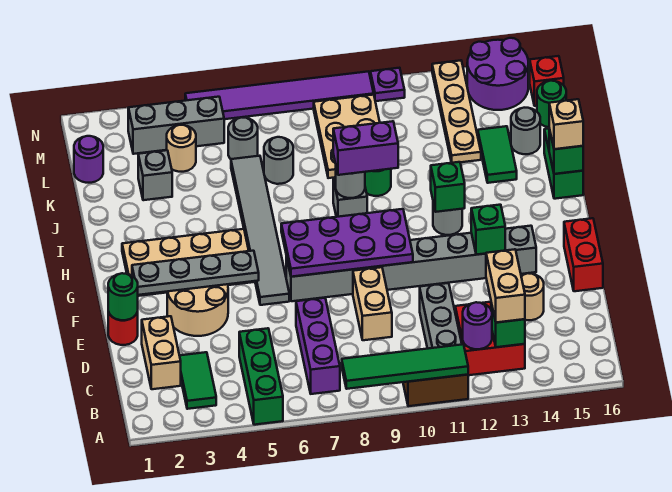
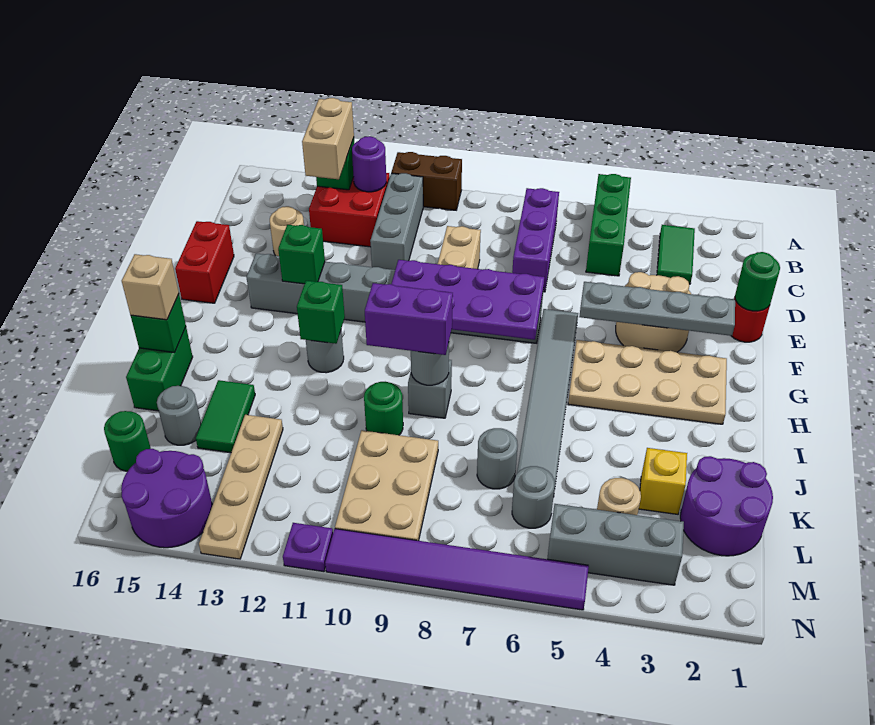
green 1x4 tile [342,344,468,389] -> none
tan 1x2 brick [142,316,181,389] -> none
grey 1x1 brick [138,150,172,200] -> yellow 1x1 brick [639,448,687,514]
purple 1x1 round brick [74,136,103,183] -> purple 2x2 round brick [680,456,773,556]
red 1x1 brick [530,56,564,106] -> none

